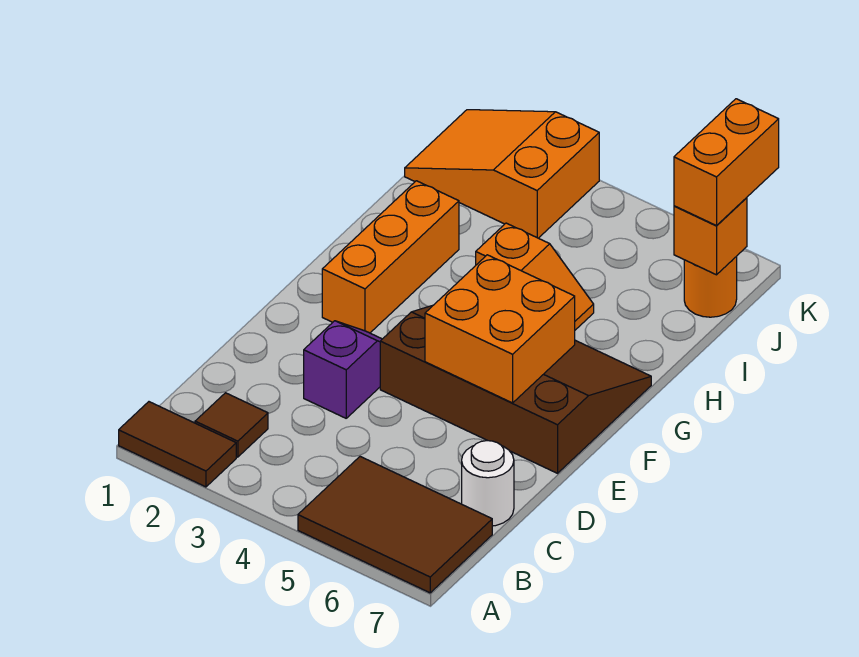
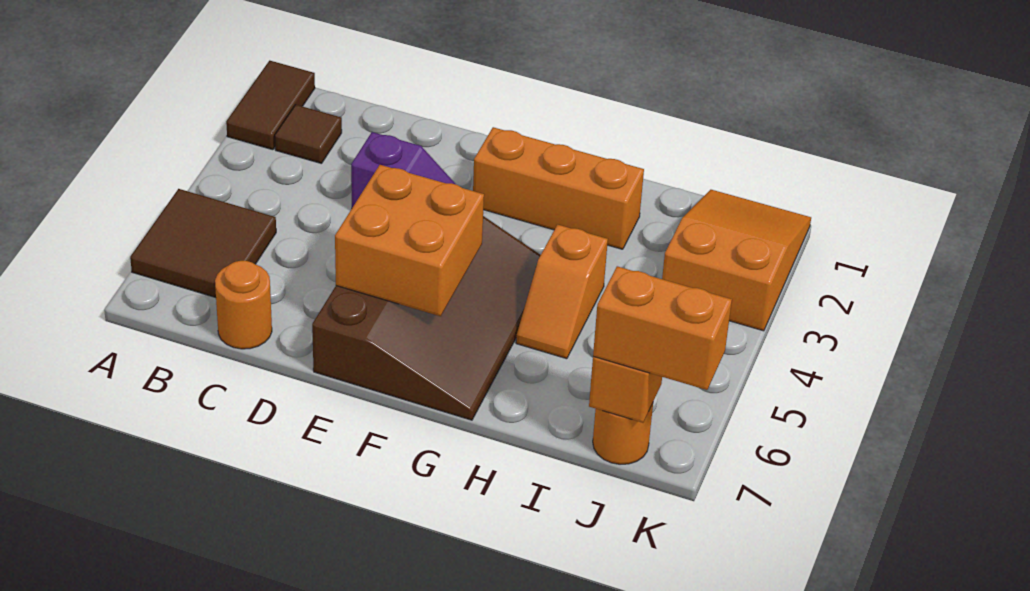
brown 2x3 tile [298,457,492,593] -> brown 2x2 tile [130,189,276,298]
white 1x1 round brick [462,441,514,526] -> orange 1x1 round brick [215,261,272,349]

